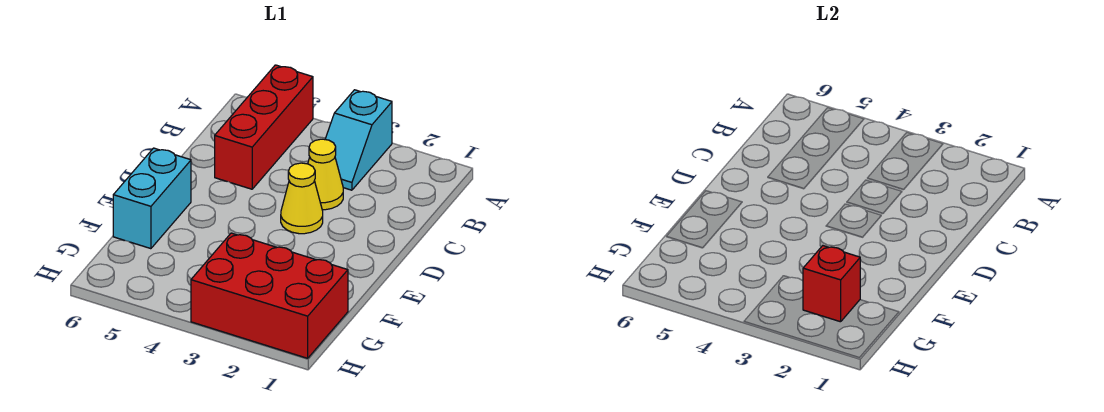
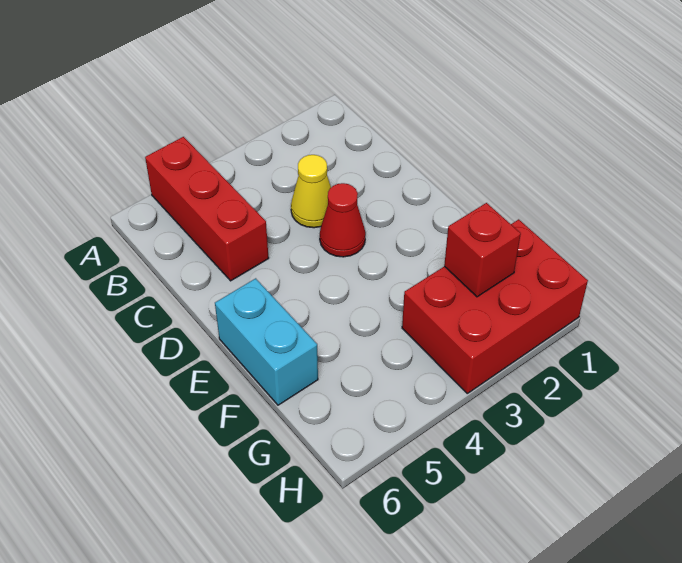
cyan 1x2 slope [325,90,392,190] -> none
yellow 1x1 cone [281,163,323,234] -> red 1x1 cone [320,183,366,257]

